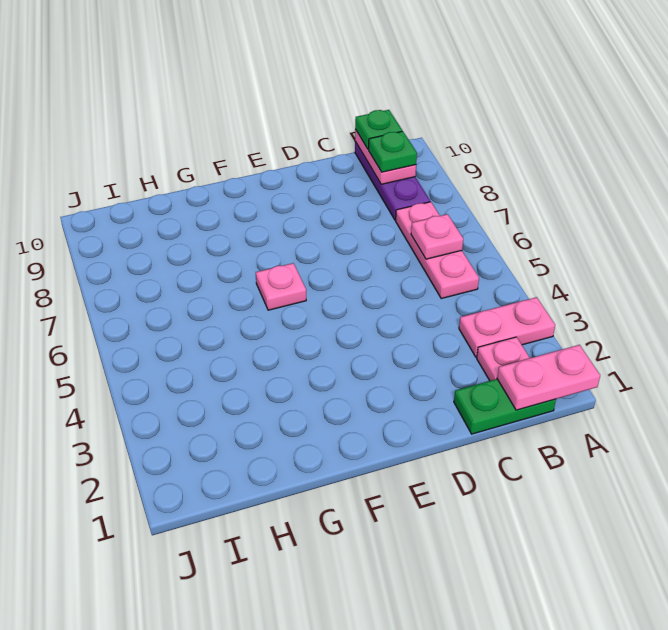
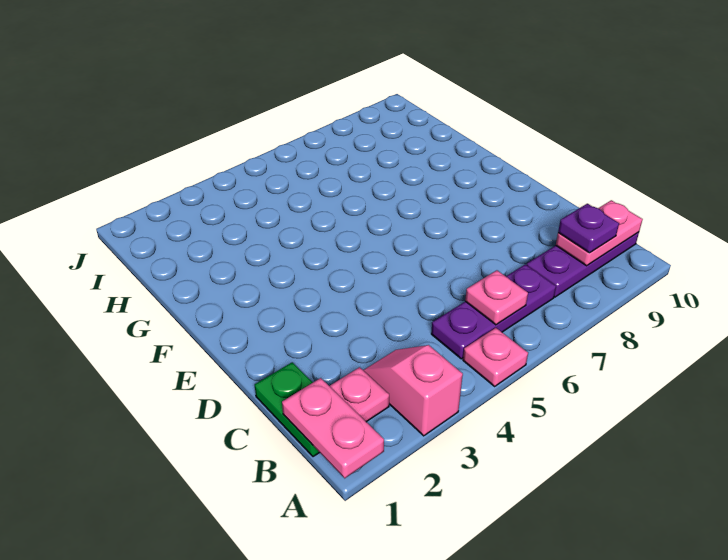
pink 1x2 plate [459,297,555,357] -> pink 1x2 slope [363,345,463,436]
pink 1x3 plate [396,202,479,299] -> purple 1x3 plate [431,264,556,359]
green 1x1 plate [369,131,417,172] -> purple 1x1 plate [558,204,619,253]
green 1x1 plate [355,110,402,149] -> none
pink 1x1 plate [256,263,306,310] -> pink 1x1 plate moved to [463,328,528,386]

